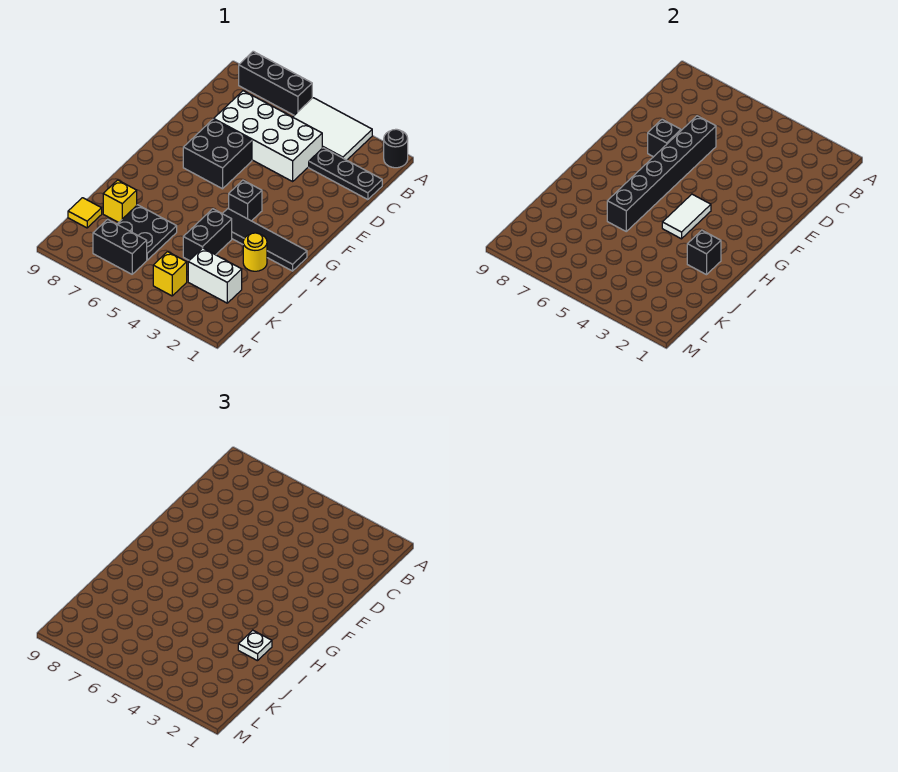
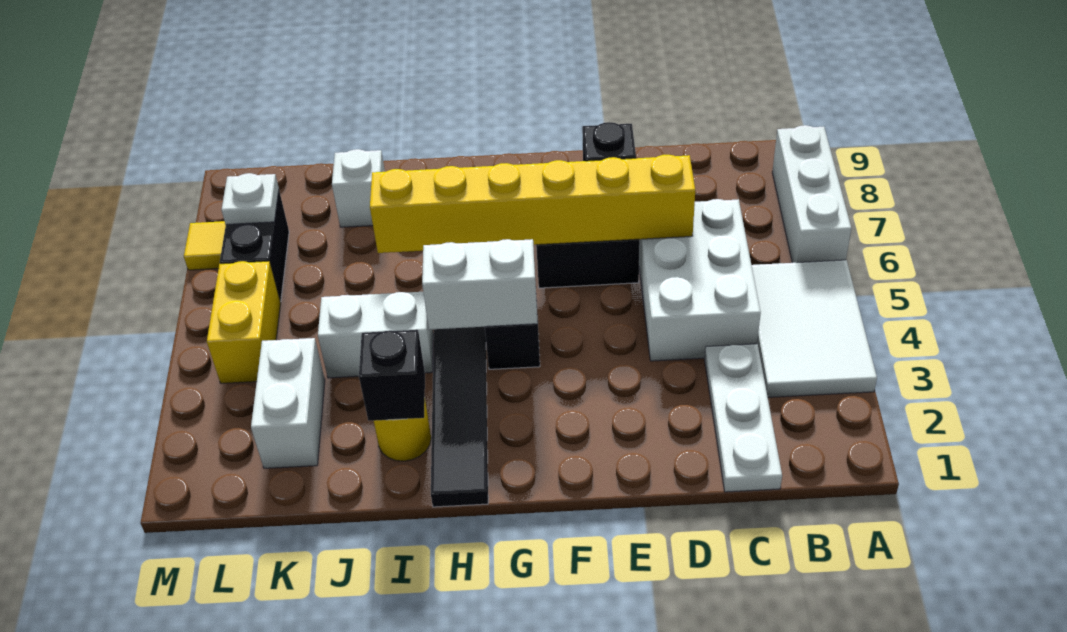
black 1x1 round brick [384,129,408,168] -> none
black 1x3 brick [239,51,312,115] -> white 1x3 brick [772,125,852,263]
black 1x3 plate [309,148,382,200] -> white 1x3 plate [705,344,782,492]
white 2x4 brick [214,91,322,181] -> white 2x3 brick [639,199,761,361]
black 1x6 brick [607,116,716,231] -> yellow 1x6 brick [370,155,695,253]
white 1x2 tile [662,194,711,239] -> white 1x2 brick [422,239,538,330]
white 1x1 plate [238,630,272,661] -> white 1x1 plate moved to [222,173,279,225]
black 1x2 brick [183,209,232,260] -> white 1x2 brick [318,292,433,378]
black 2x2 plate [117,205,177,260] -> none
yellow 1x1 brick [103,180,137,223] -> white 1x1 brick [332,149,385,227]
yellow 1x1 tile [68,198,102,228] -> yellow 1x1 tile moved to [184,221,226,270]
yellow 1x1 brick [153,252,187,296] -> yellow 1x2 brick [207,261,281,383]

